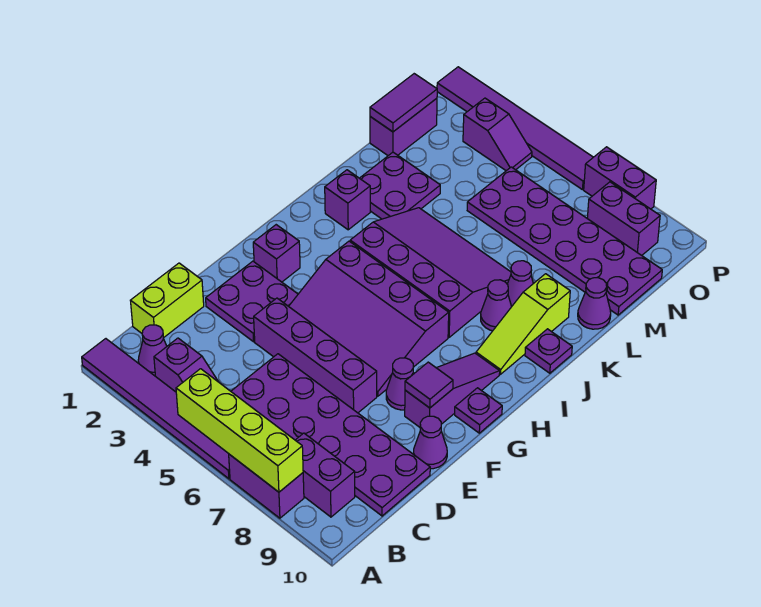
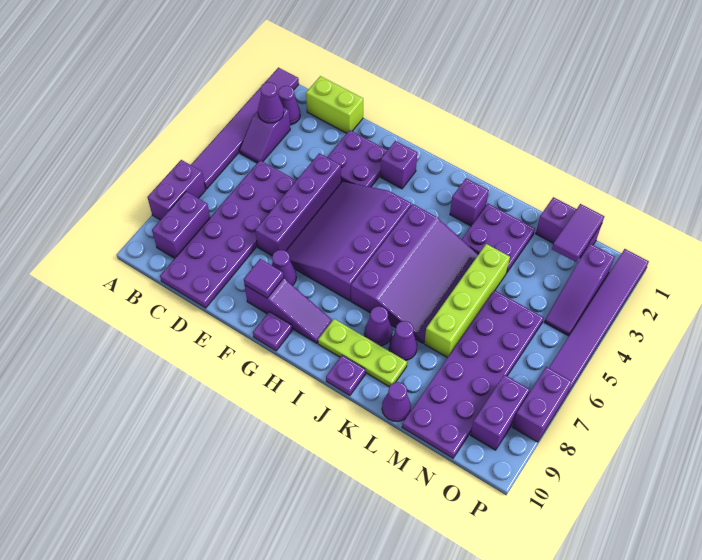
lime 1x4 brick [176,369,303,492] -> lime 1x4 brick moved to [424,244,510,358]
purple 1x1 cone [414,416,447,469] -> purple 1x1 cone moved to [258,82,284,123]
lime 1x3 slope [476,274,570,374] -> lime 1x3 plate [318,319,407,387]
purple 1x2 tile [370,74,437,132] -> purple 1x2 tile turned to [552,204,604,262]
purple 1x2 slope [463,98,532,171] -> purple 1x3 slope [544,244,615,336]

